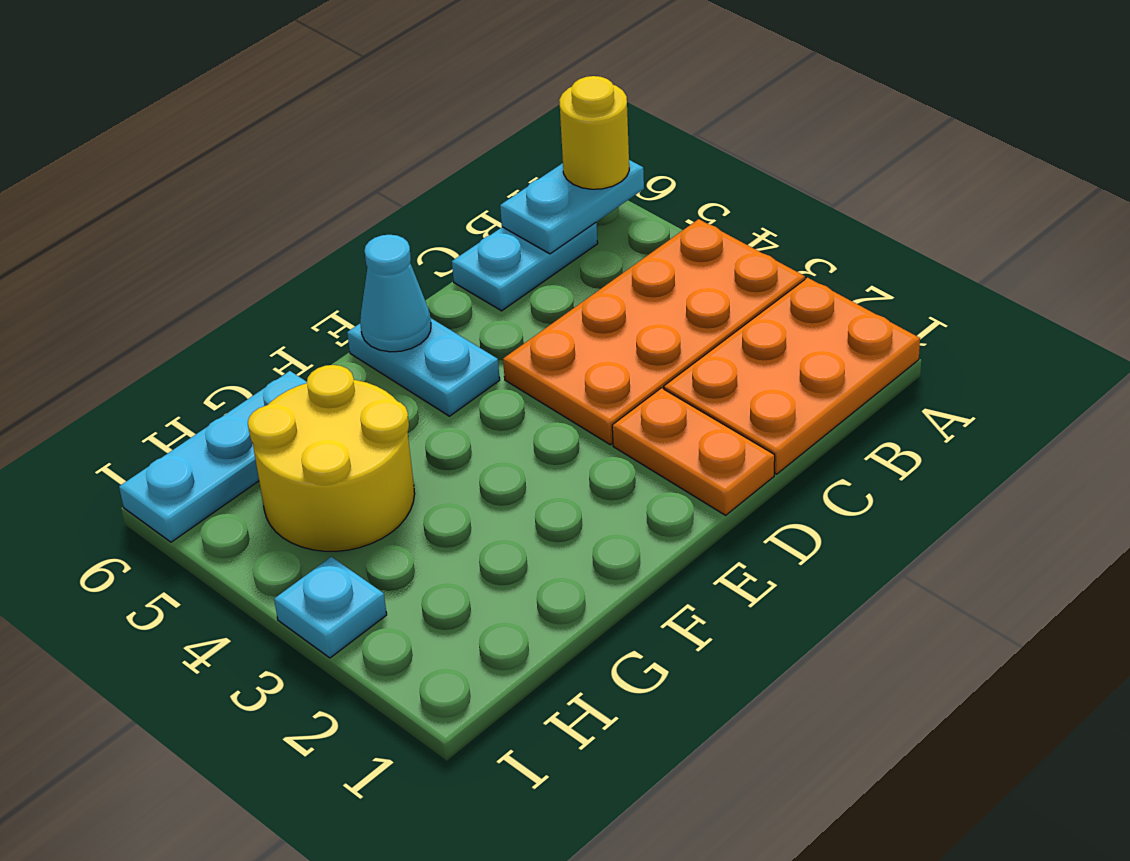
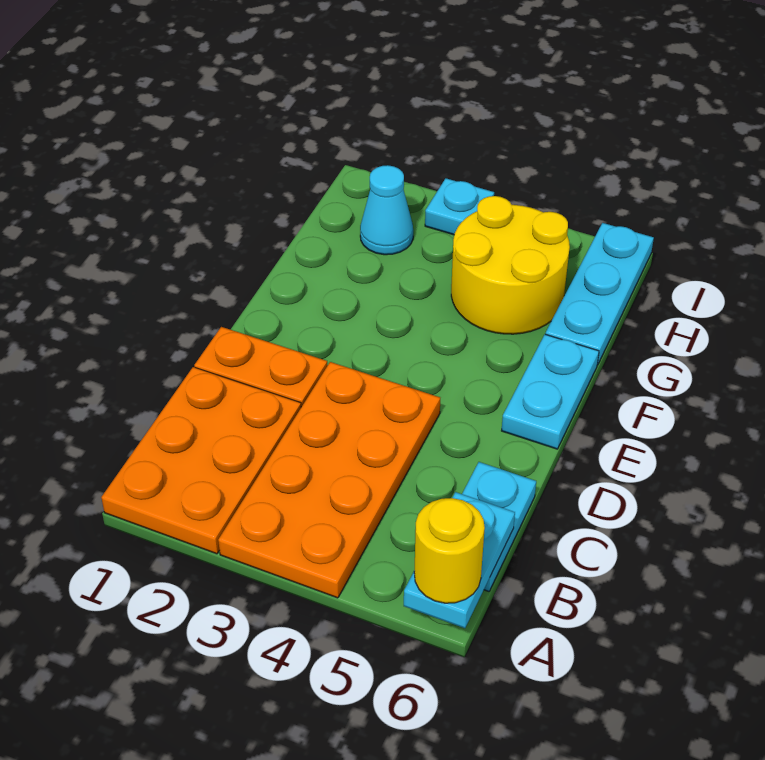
cyan 1x2 plate [347,318,500,416] -> cyan 1x2 plate turned to [502,334,599,449]
cyan 1x1 cone [360,235,431,352] -> cyan 1x1 cone moved to [360,165,413,255]

